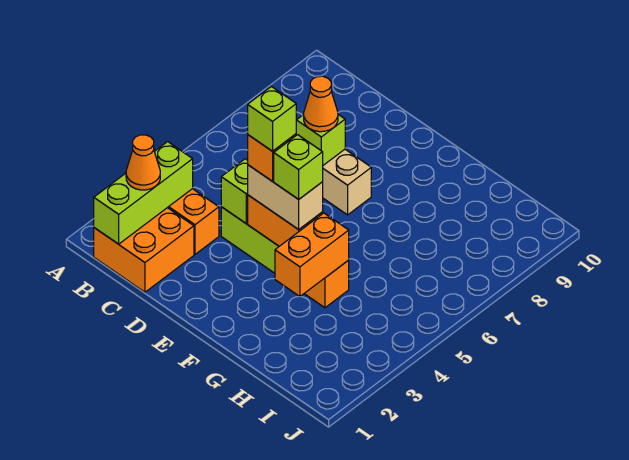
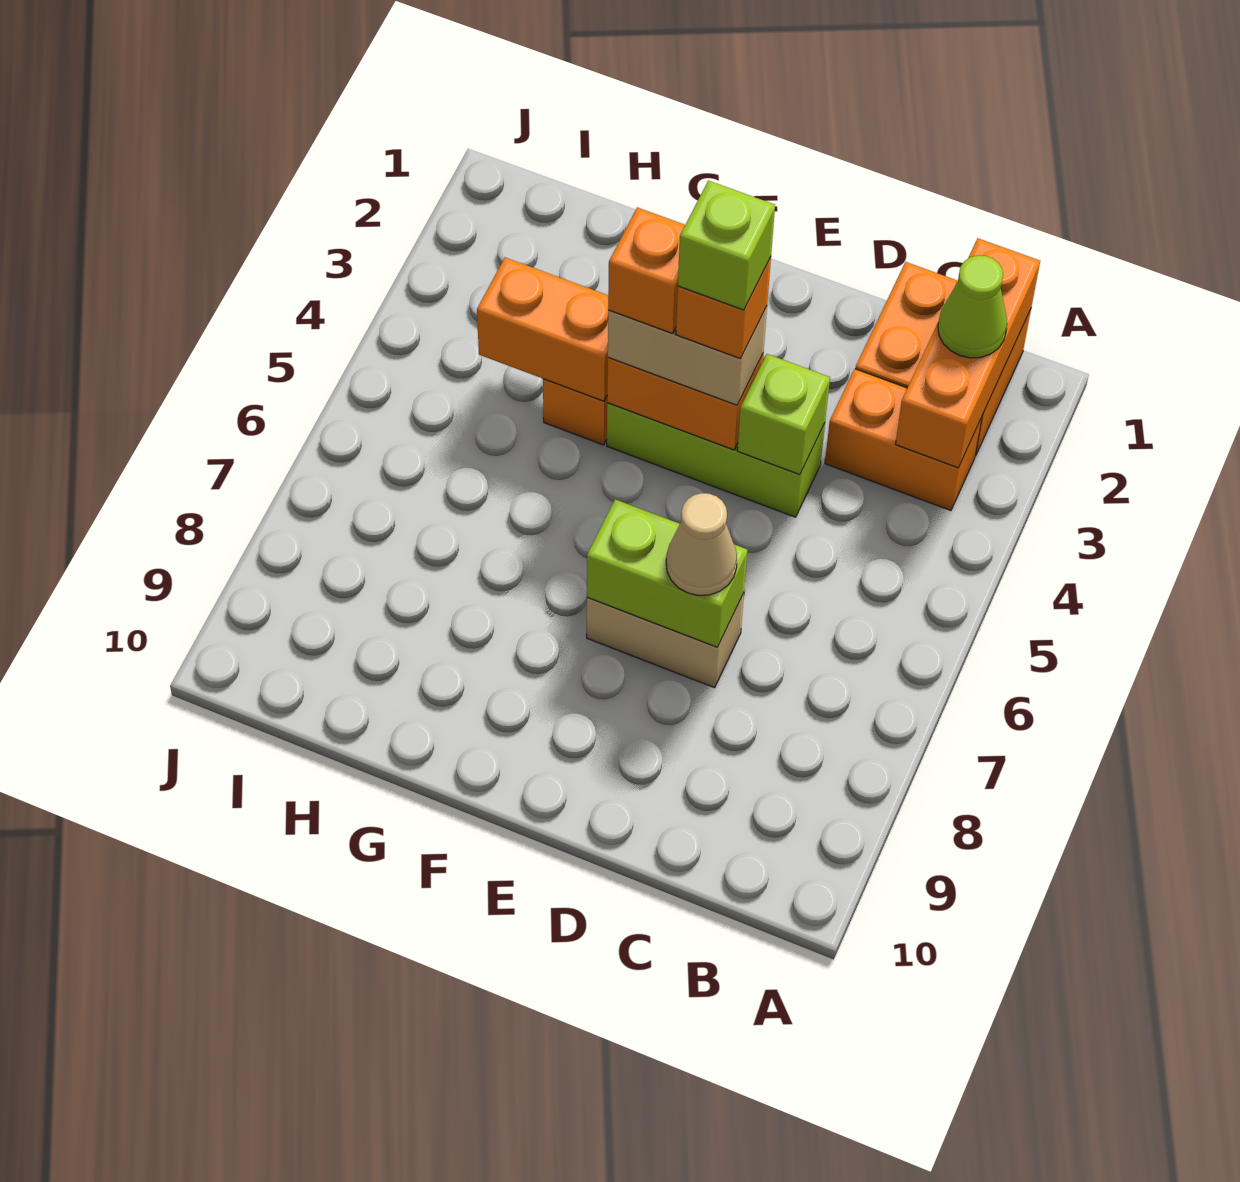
lime 1x3 brick [94,142,193,244] -> orange 1x3 brick [896,238,1040,468]
orange 1x1 cone [126,135,160,190] -> lime 1x1 cone [938,255,1007,358]
lime 1x1 brick [296,114,345,165] -> lime 1x2 brick [587,499,747,647]
orange 1x1 cone [304,76,338,132] -> tan 1x1 cone [666,493,737,595]
lime 1x1 brick [274,135,323,199] -> orange 1x1 brick [608,207,685,333]
orange 1x2 brick [275,213,349,297] -> orange 1x2 brick turned to [477,258,608,401]

